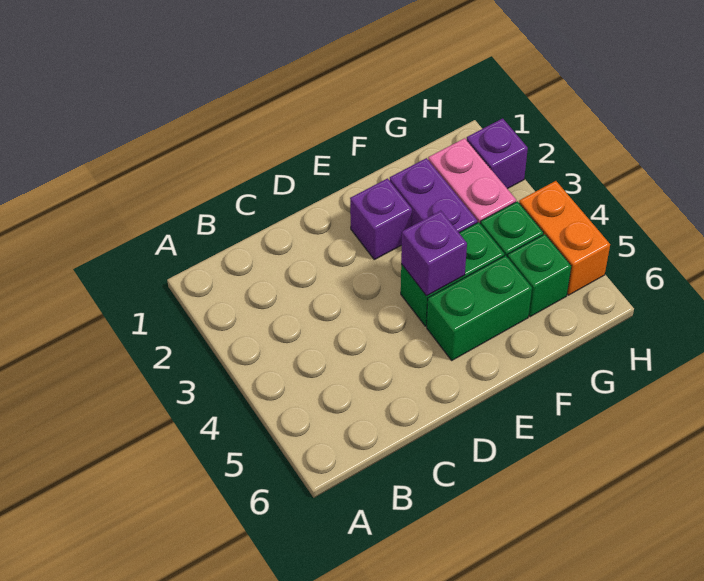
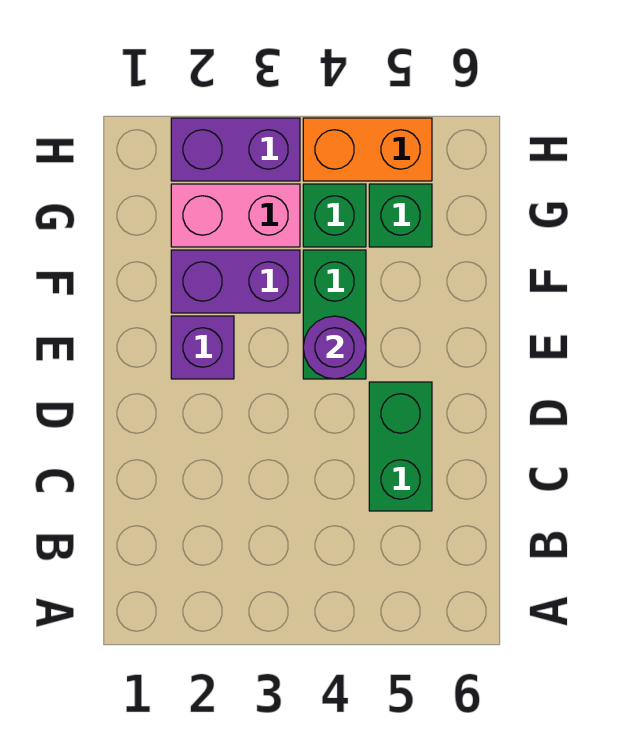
purple 1x1 brick [401,211,467,296] -> purple 1x1 round brick [303,316,366,379]
green 1x2 brick [427,256,532,360] -> green 1x2 brick moved to [369,382,432,511]
purple 1x1 brick [467,118,528,189] -> purple 1x2 brick [171,118,300,181]

